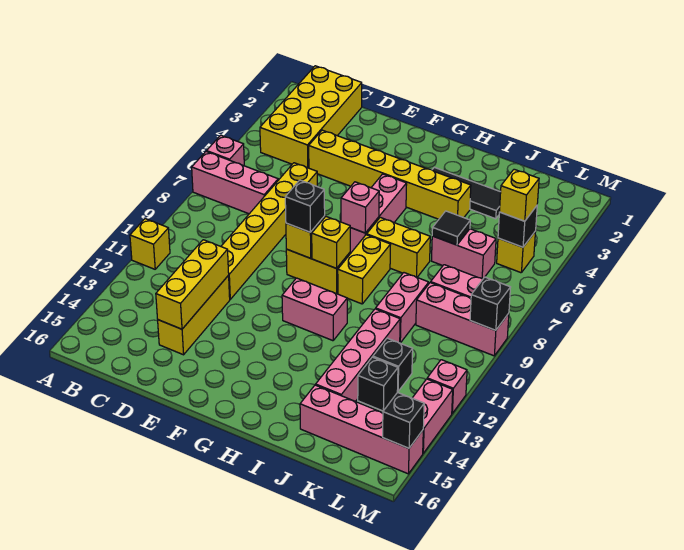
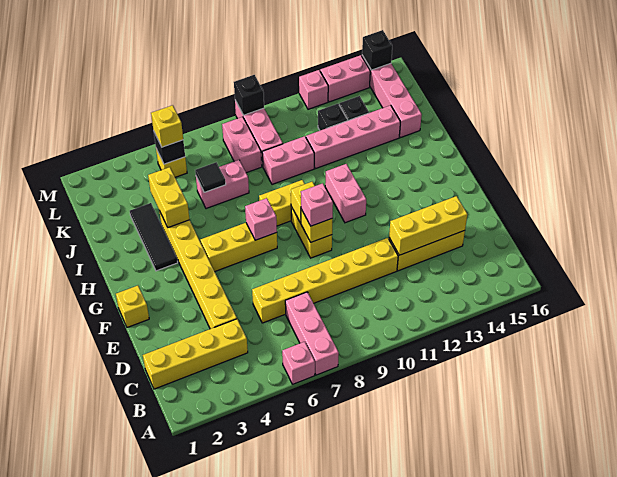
yellow 1x1 brick [130,219,170,269] -> yellow 1x1 brick moved to [116,286,149,328]
yellow 2x4 brick [260,66,362,168] -> yellow 1x4 brick [143,319,248,389]
black 1x1 brick [285,180,325,232] -> pink 1x1 brick [301,183,333,226]
pink 1x3 brick [350,174,407,253] -> yellow 1x3 brick [200,223,277,271]
yellow 1x2 brick [367,217,430,277] -> yellow 1x2 brick moved to [148,167,190,228]
pink 1x2 brick [431,229,496,279] -> pink 1x2 brick turned to [196,160,249,209]

